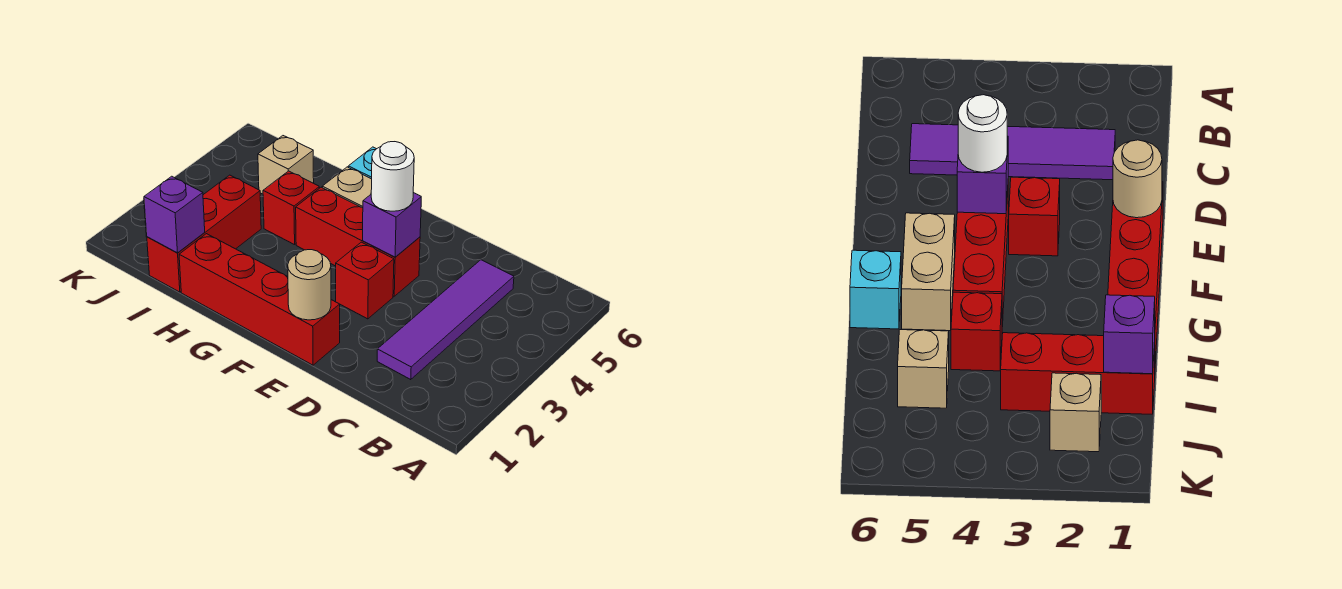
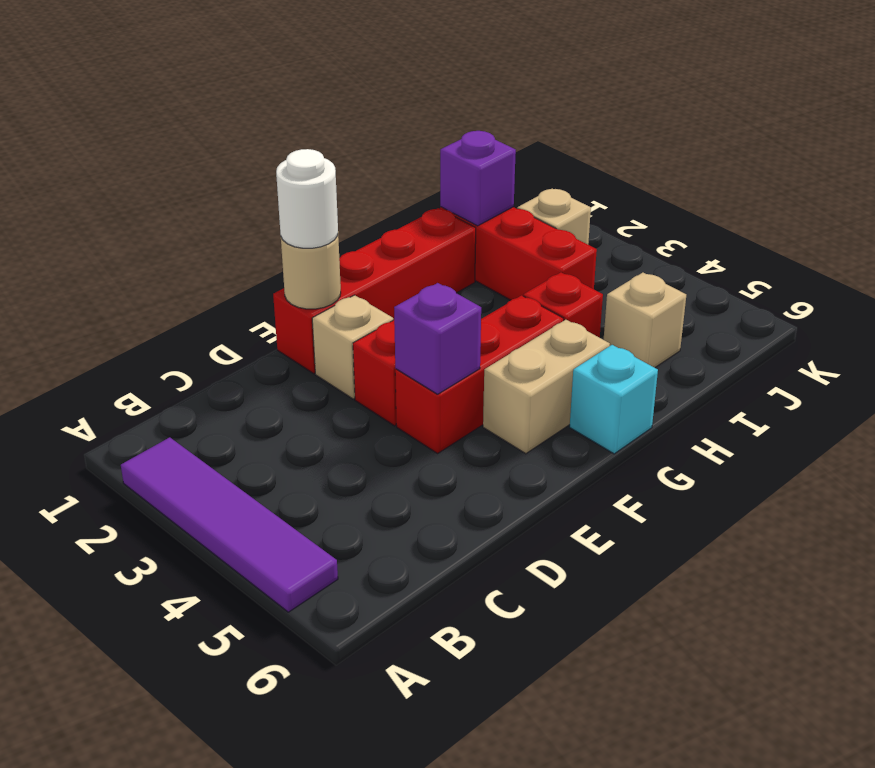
purple 1x4 tile [377,260,514,380] -> purple 1x4 tile moved to [121,437,338,612]
none -> tan 1x1 brick [312,295,393,399]
white 1x1 round brick [371,142,414,211] -> white 1x1 round brick moved to [276,149,338,248]

